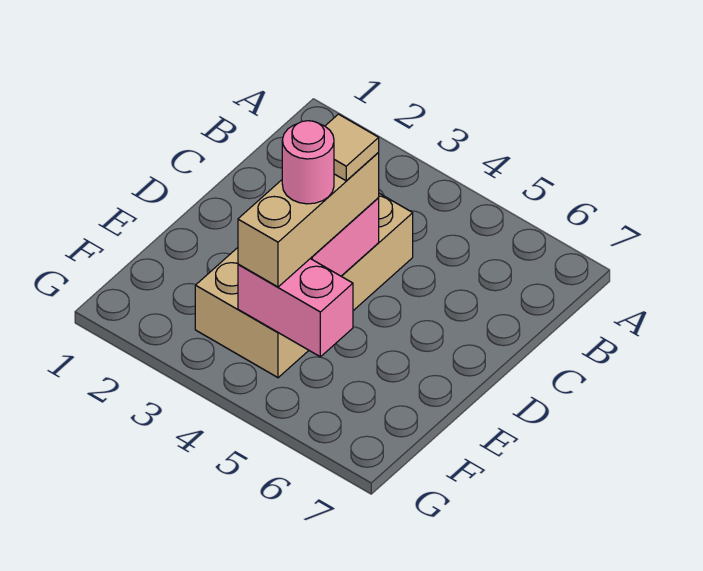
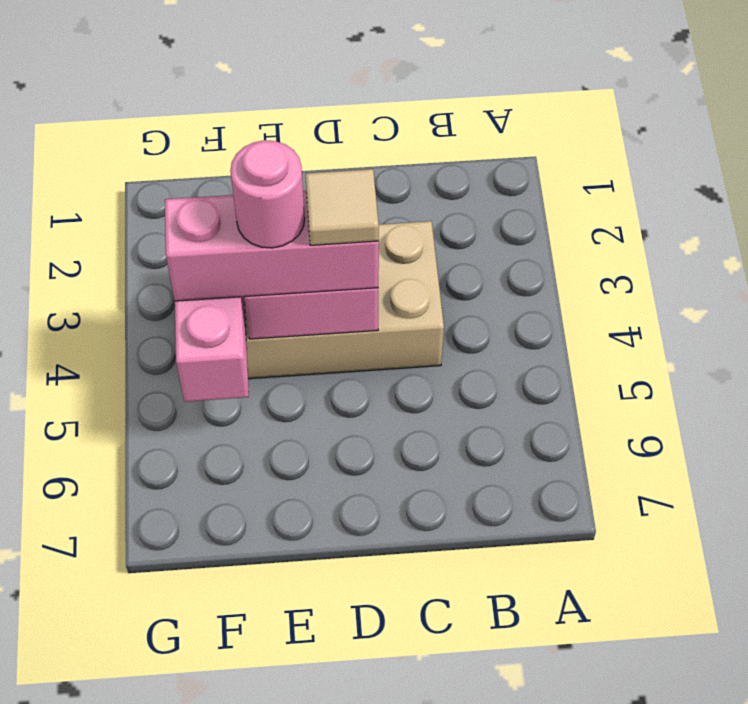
tan 1x3 brick [238,153,379,287] -> pink 1x3 brick [165,190,379,301]

